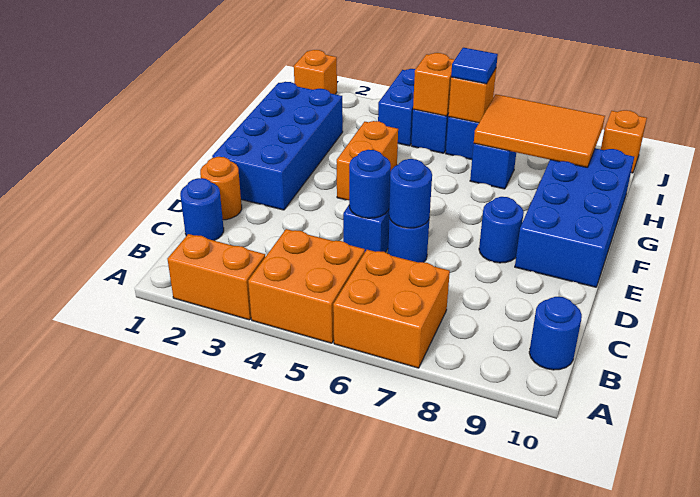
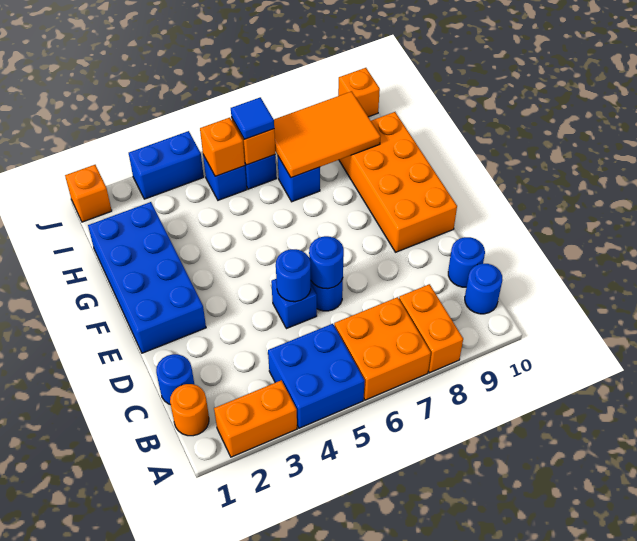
orange 2x2 brick [248,229,365,343] -> blue 2x2 brick [268,324,365,428]
orange 1x1 round brick [200,157,242,220] -> orange 1x1 round brick moved to [170,384,209,436]
blue 1x1 round brick [479,197,524,263] -> blue 1x1 round brick moved to [448,237,485,287]
blue 2x4 brick [515,148,634,287] -> orange 2x4 brick [339,112,457,252]
orange 1x2 brick [337,121,398,200] -> orange 1x2 brick moved to [399,284,463,373]
blue 1x2 brick [378,69,415,146] -> blue 1x2 brick turned to [129,131,204,199]

